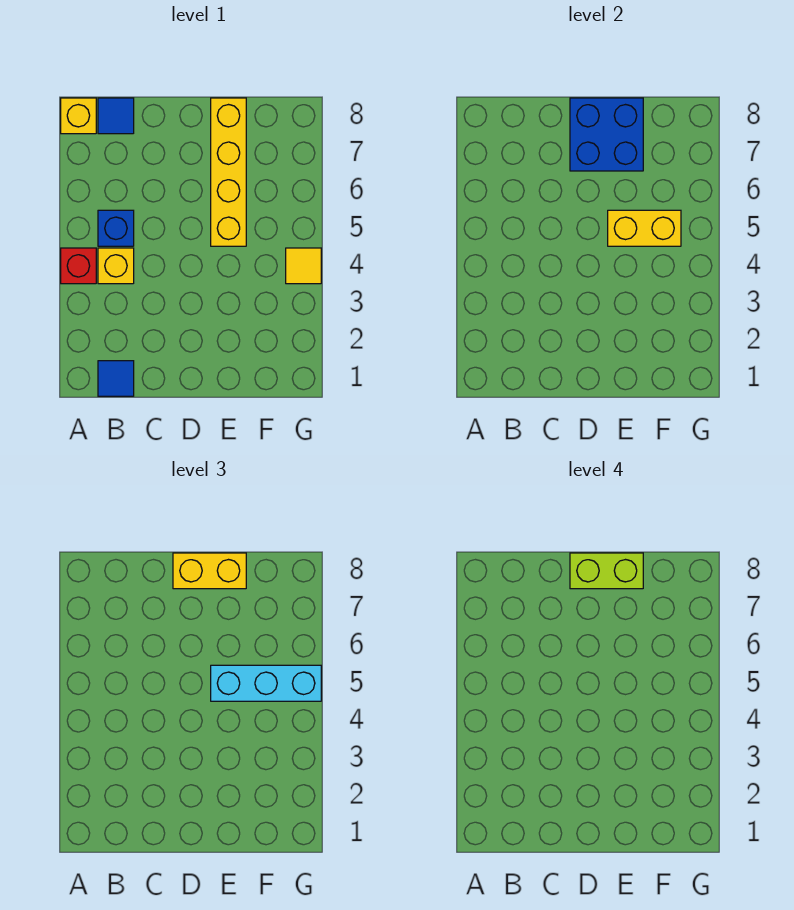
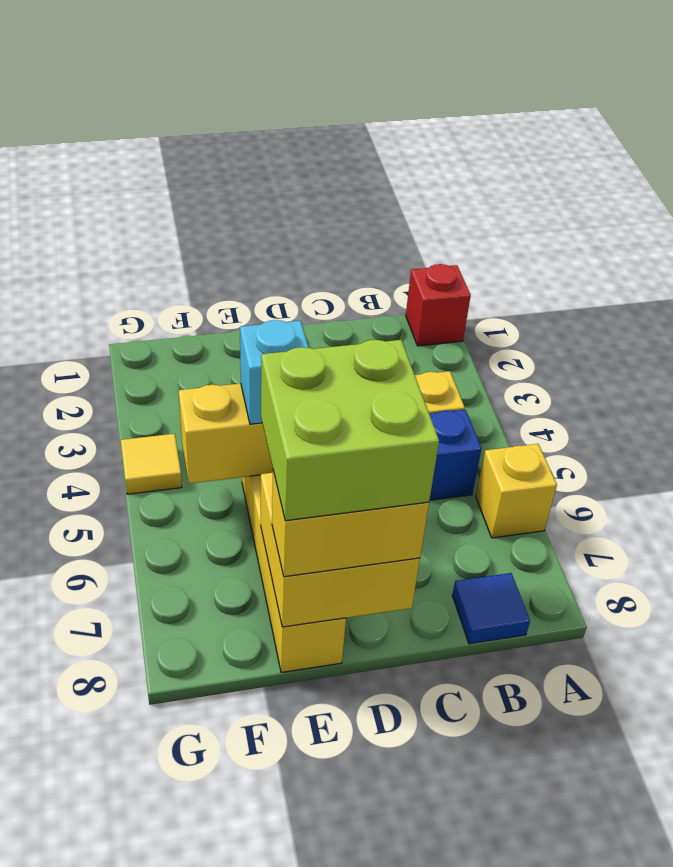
red 1x1 brick [61,248,96,284] -> red 1x1 brick moved to [406,264,471,346]
yellow 1x1 brick [61,98,96,134] -> yellow 1x1 brick moved to [476,444,557,538]
blue 1x1 tile [98,361,134,396] -> none
blue 2x2 brick [570,98,643,171] -> yellow 2x2 brick [261,473,420,627]
lime 1x2 brick [570,553,643,589] -> lime 2x2 brick [261,340,439,521]
cyan 1x3 brick [211,665,321,701] -> cyan 1x1 brick [240,320,309,424]

